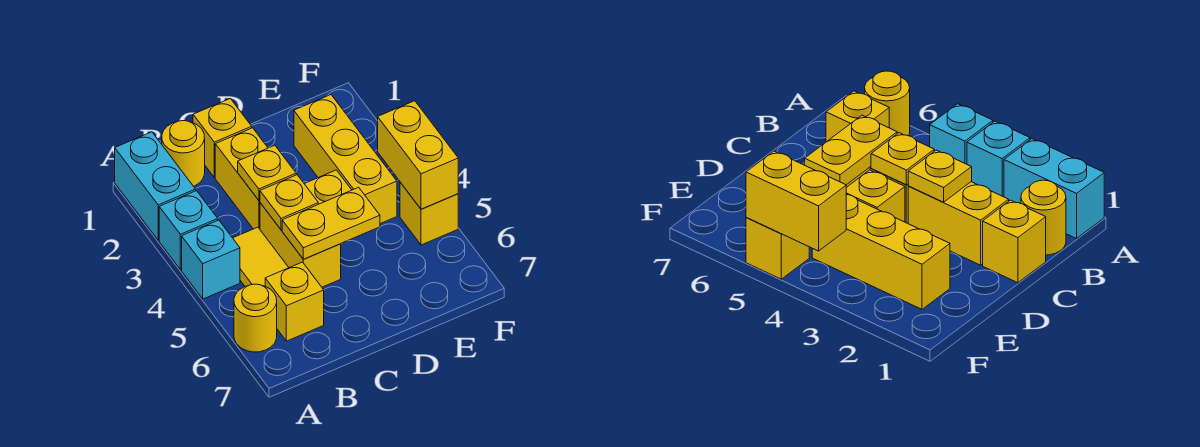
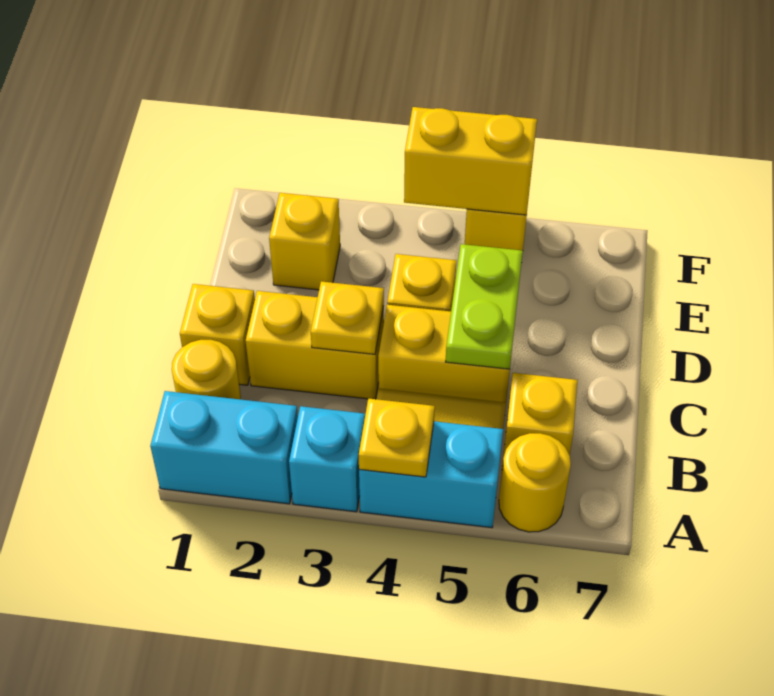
cyan 1x1 brick [182,220,240,299] -> cyan 1x2 brick [359,421,503,528]
yellow 1x1 plate [260,175,318,230] -> yellow 1x1 plate moved to [359,398,435,477]
yellow 1x2 plate [282,187,380,259] -> lime 1x2 plate [446,244,523,369]
yellow 1x3 brick [294,95,397,224] -> yellow 1x1 brick [269,193,340,290]

